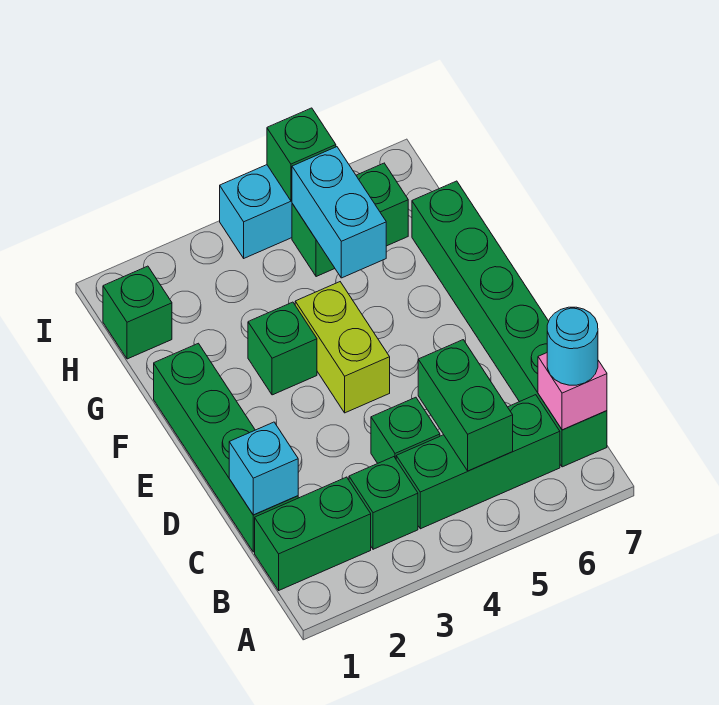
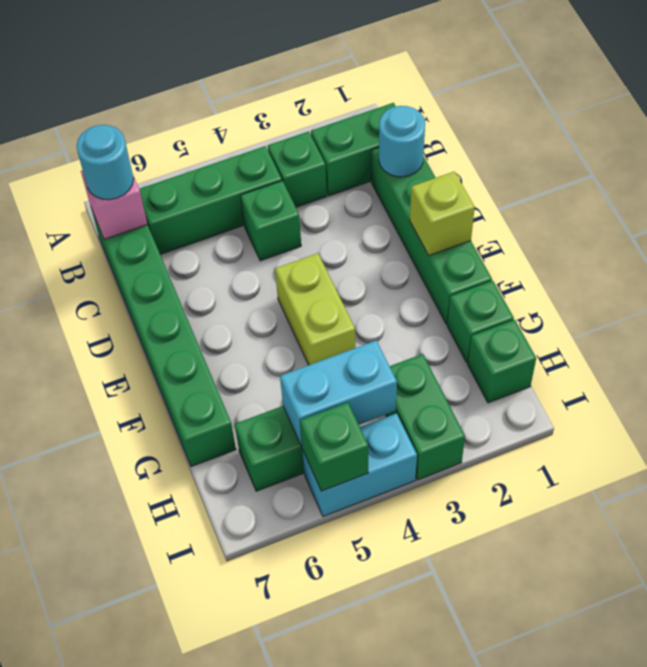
green 1x2 brick [418,340,513,471] -> green 1x2 brick moved to [386,354,465,480]
cyan 1x1 brick [229,422,298,515] -> cyan 1x1 round brick [379,106,425,177]
none -> lime 1x1 brick [410,171,475,255]
green 1x1 brick [248,302,317,395] -> green 1x1 brick moved to [447,281,514,363]
cyan 1x2 brick [292,147,386,278] -> cyan 1x2 brick turned to [280,341,397,446]

